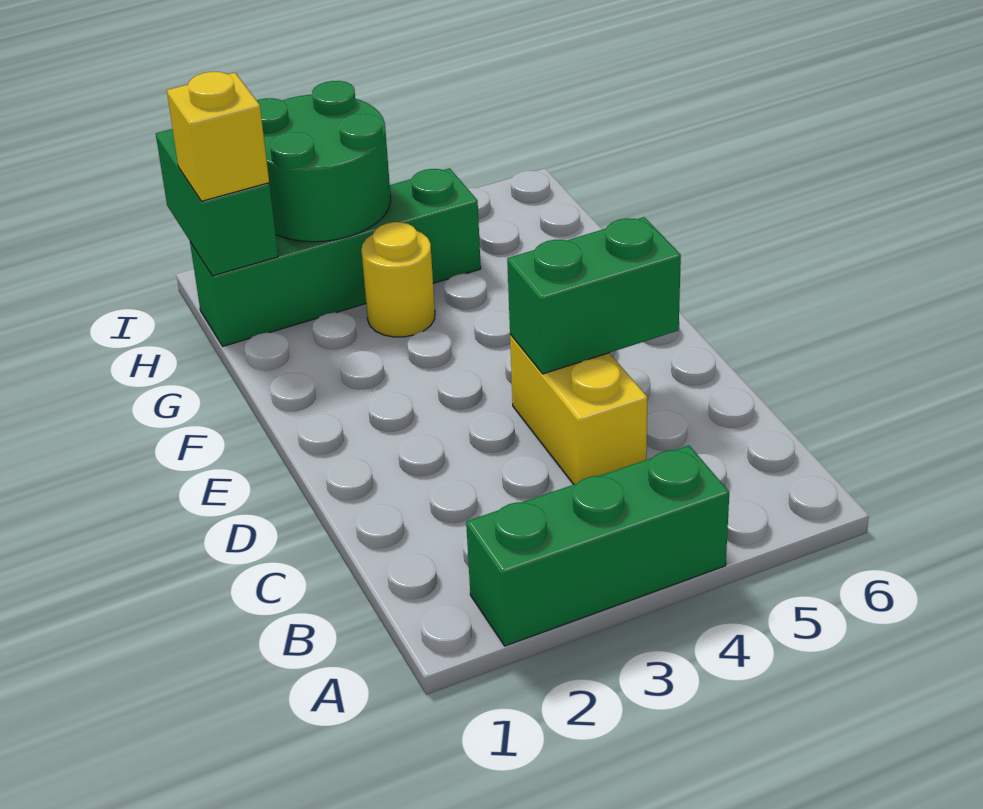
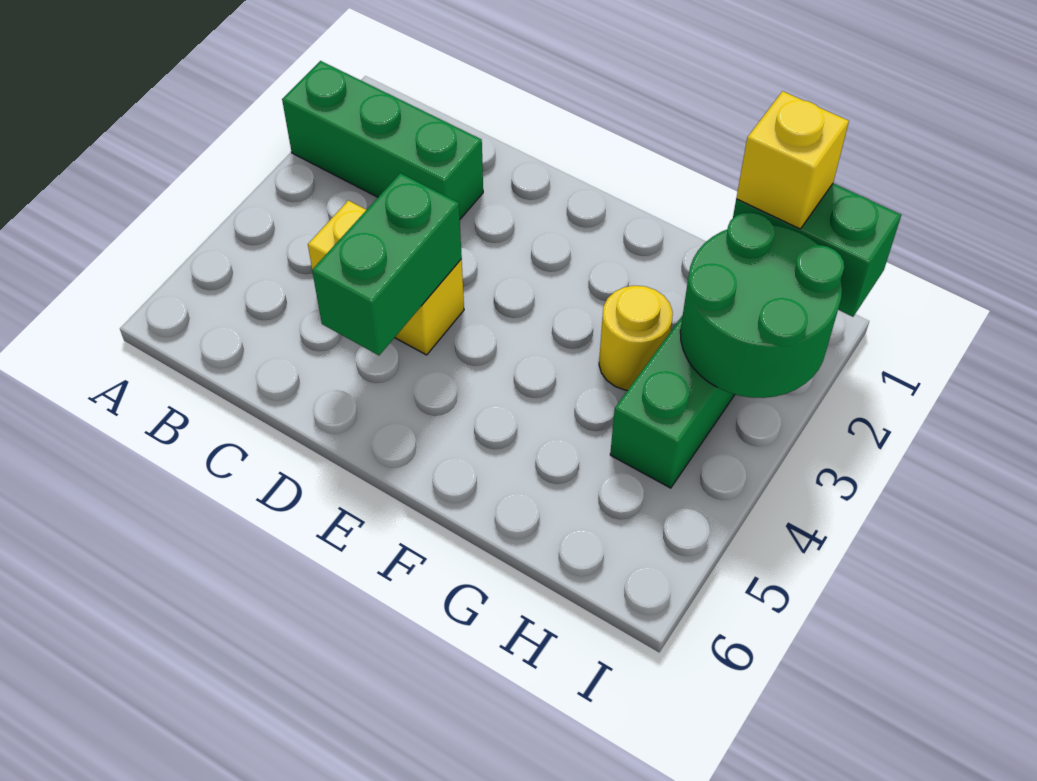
green 1x3 brick [466,446,729,646] -> green 1x3 brick turned to [282,61,483,219]

